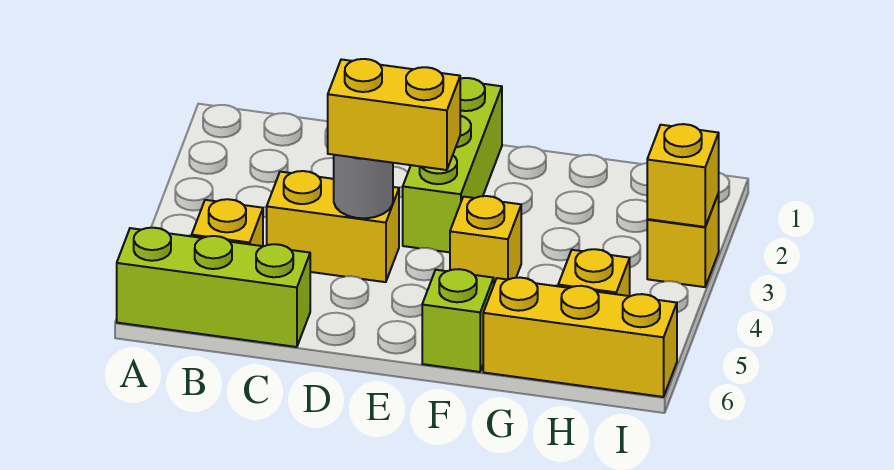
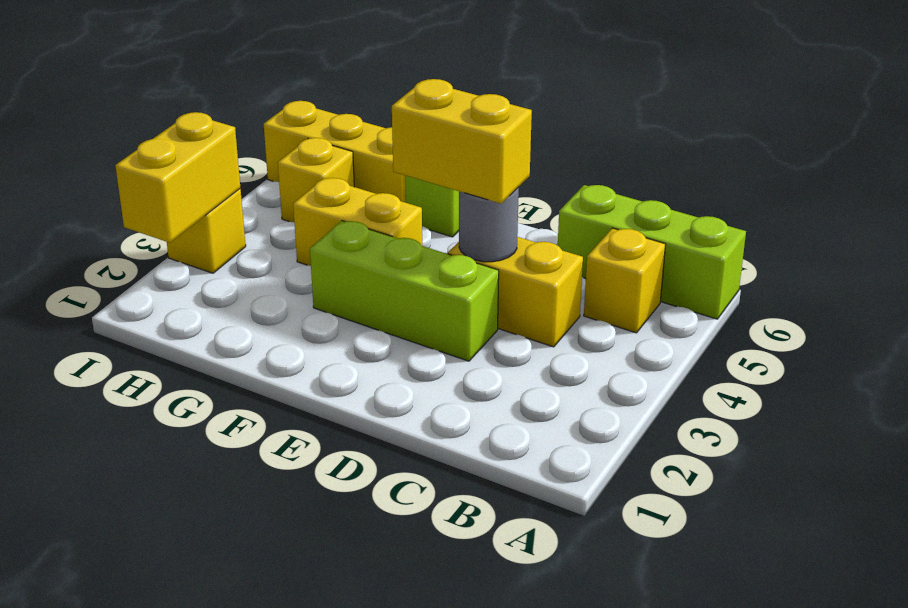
lime 1x3 brick [403,78,502,252] -> lime 1x3 brick turned to [310,221,499,361]
yellow 1x1 brick [450,196,521,283] -> yellow 1x2 brick [293,178,422,266]
yellow 1x1 brick [647,124,719,227] -> yellow 1x2 brick [115,112,240,243]

